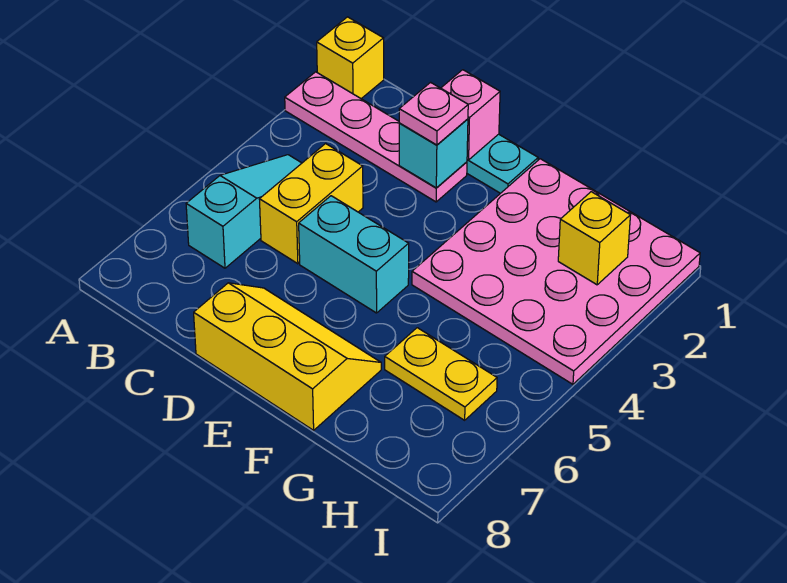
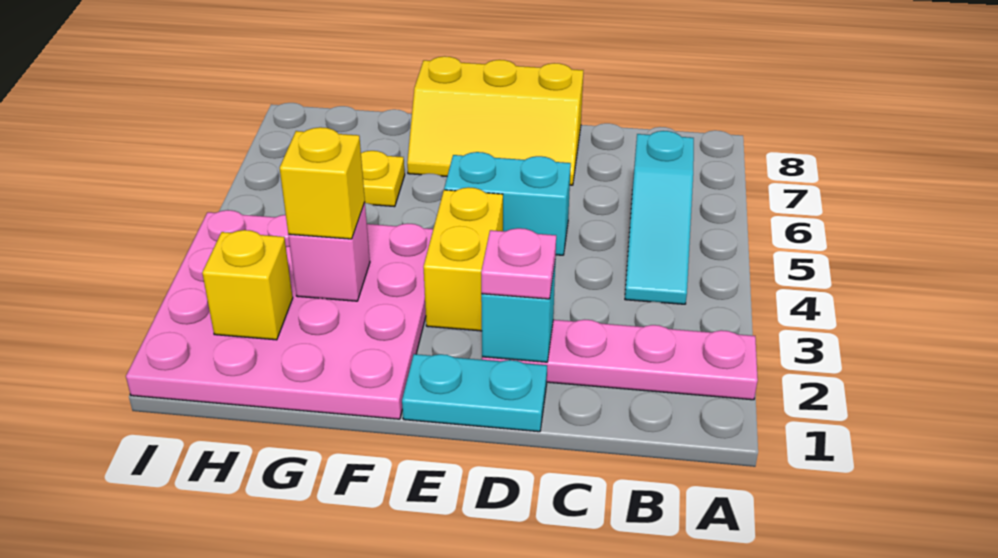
yellow 1x1 brick [317,17,384,99] -> yellow 1x1 brick moved to [280,127,365,239]
yellow 1x2 brick [259,144,363,264] -> yellow 1x2 brick moved to [423,187,503,331]
pink 1x1 brick [441,70,500,160] -> pink 1x1 brick moved to [288,202,370,301]

